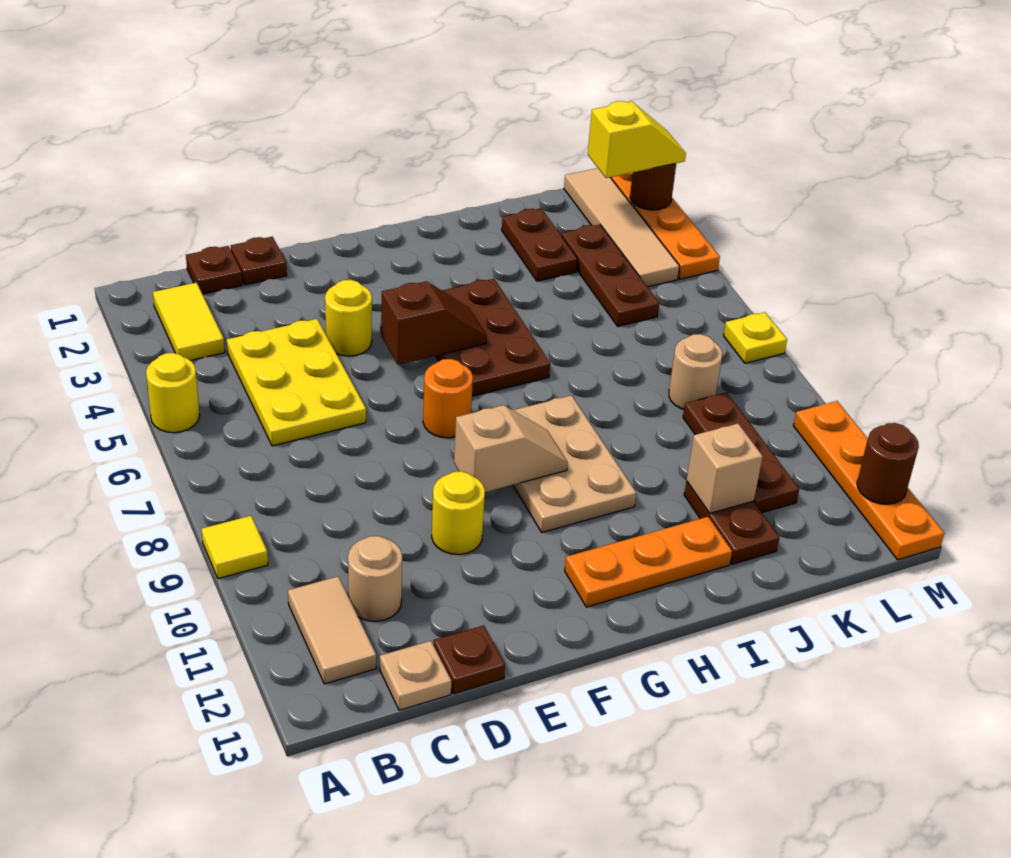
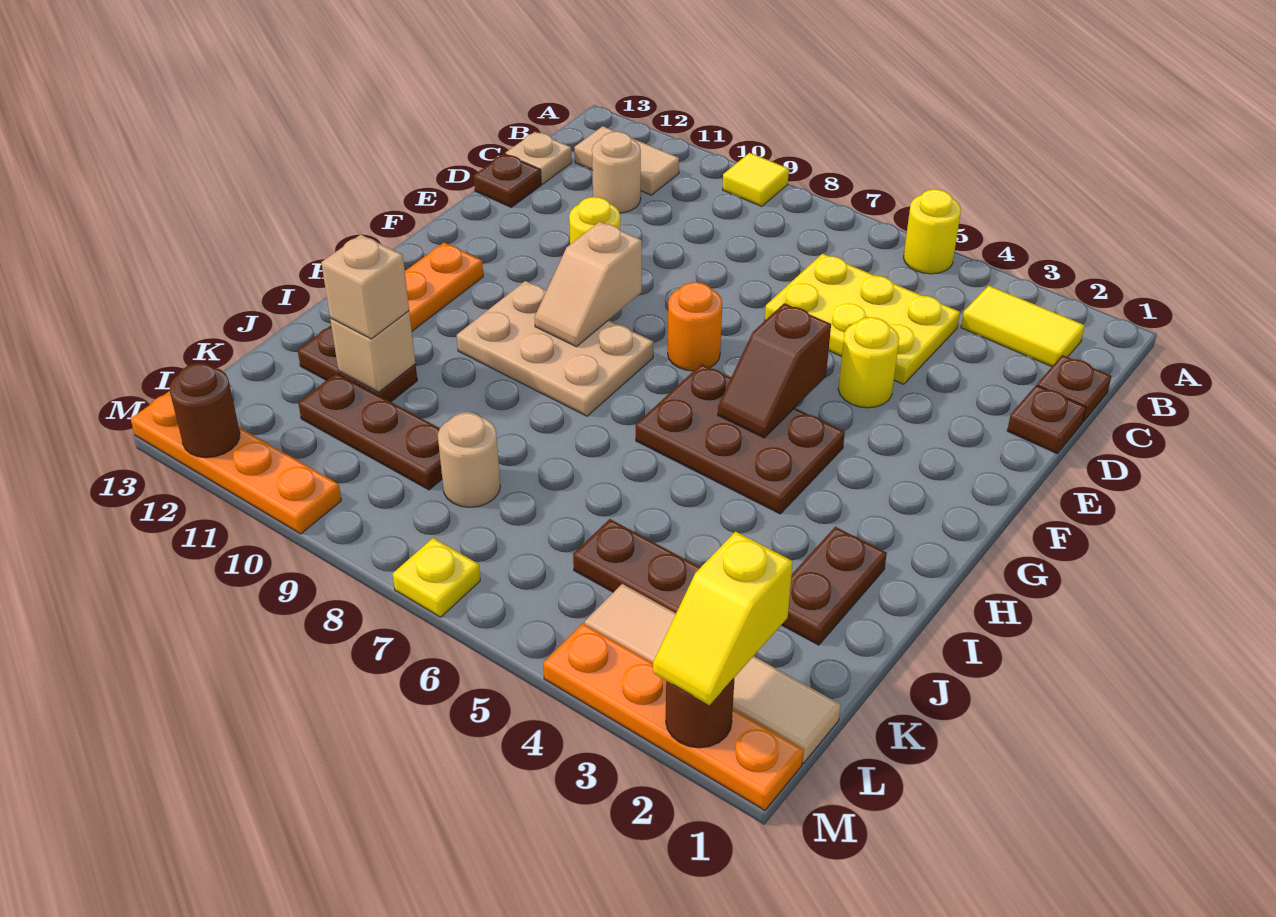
brown 1x2 plate [502,208,577,281] -> brown 1x2 plate turned to [782,527,887,645]
none -> tan 1x1 brick [321,235,409,339]

